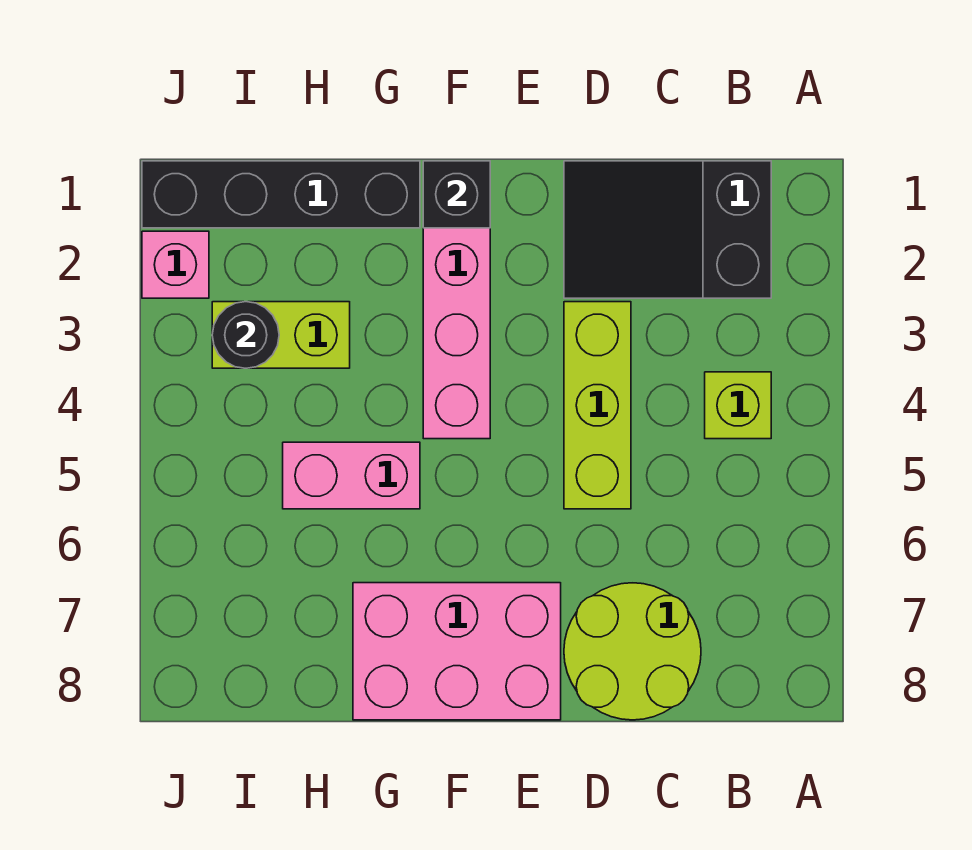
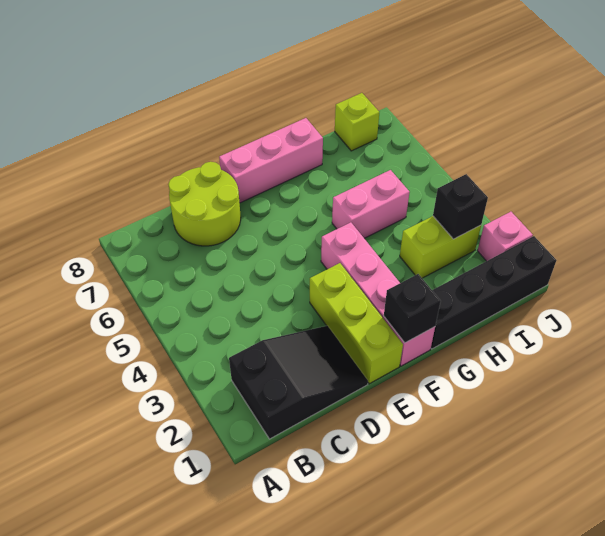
lime 1x1 brick [705,372,771,439] -> lime 1x1 brick moved to [335,93,379,151]
lime 1x3 brick [564,302,631,509] -> lime 1x3 brick moved to [310,263,403,384]
pink 2x3 brick [353,583,561,720] -> pink 1x3 brick [219,118,323,203]
black 1x1 round brick [212,302,279,368] -> black 1x1 brick [433,174,488,239]

